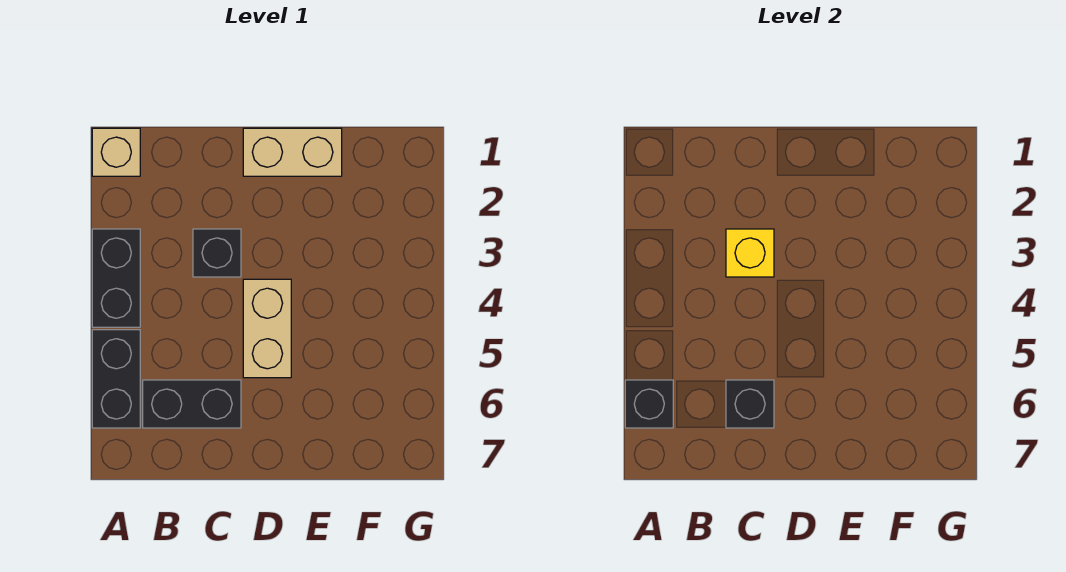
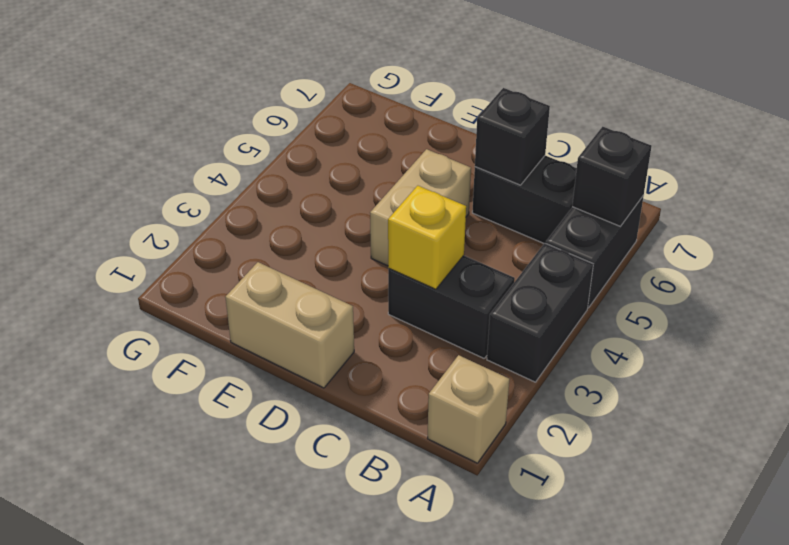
black 1x1 brick [193,229,241,277] -> black 1x2 brick [388,256,515,358]

